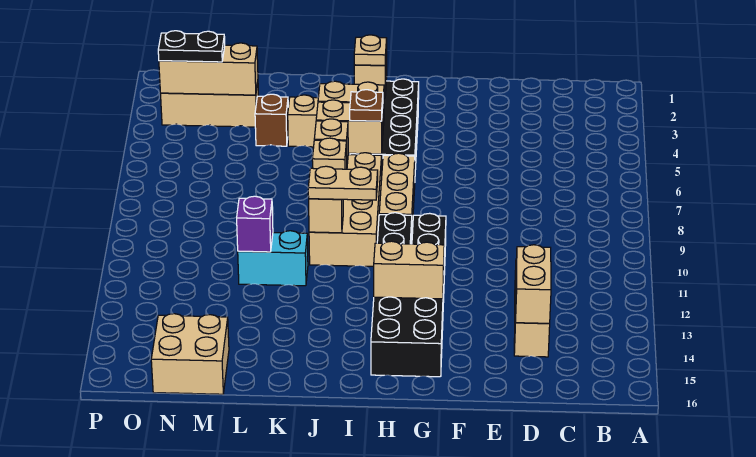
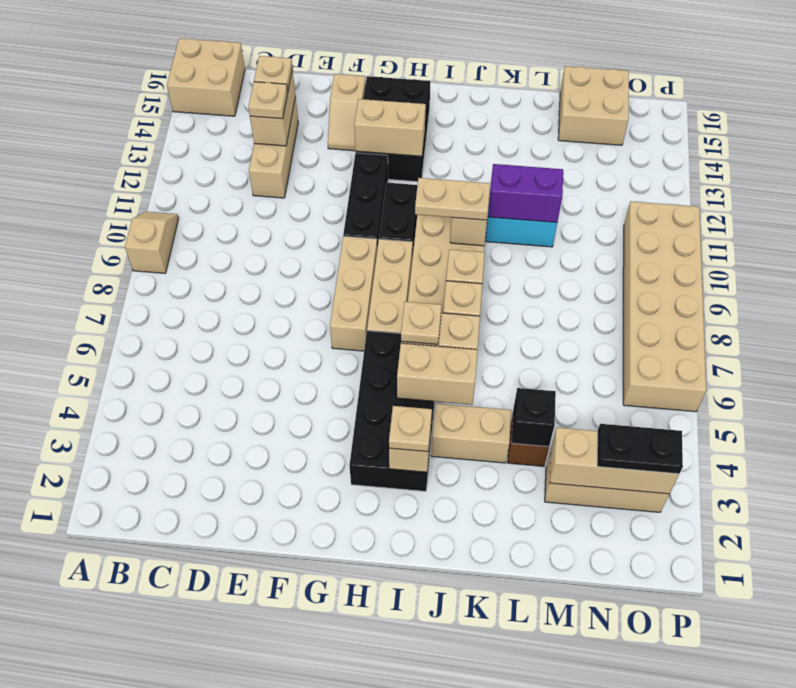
none -> tan 1x2 slope [125,212,179,273]
none -> tan 2x2 brick [167,38,245,116]
none -> tan 1x1 plate [248,82,288,119]
none -> tan 1x1 plate [254,56,292,92]
none -> tan 1x2 slope [328,74,365,151]
none -> tan 1x3 brick [330,236,377,351]
brown 1x1 plate [350,90,383,121] -> tan 1x1 plate [401,302,442,344]
none -> black 1x1 brick [511,388,556,447]
purple 1x1 brick [237,196,273,252] -> purple 1x2 brick [488,164,563,222]
none -> tan 2x6 brick [623,201,706,412]

